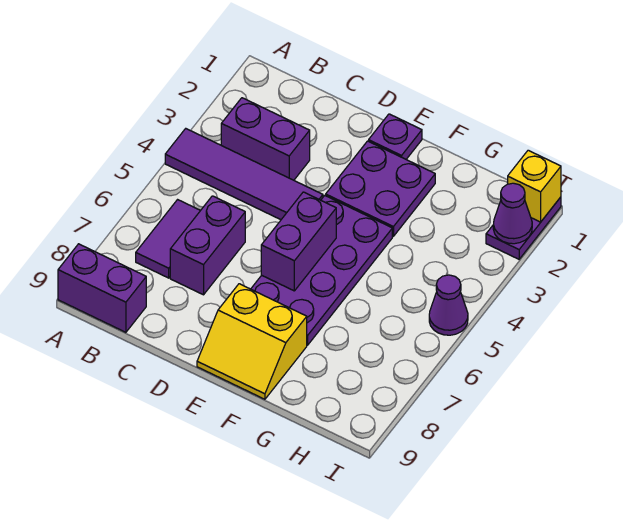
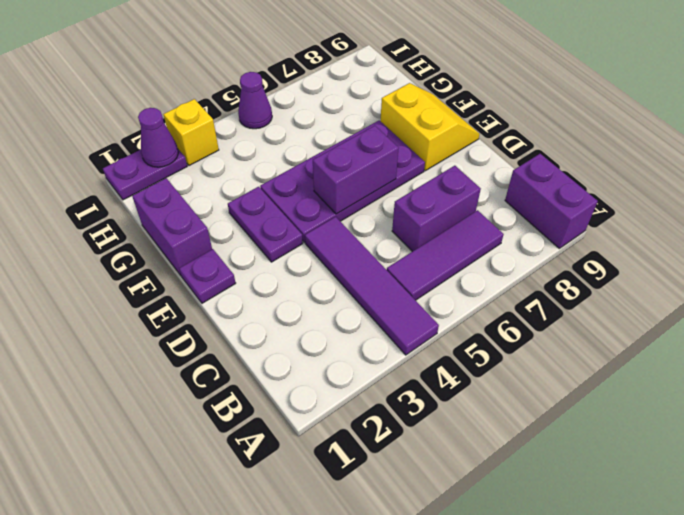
purple 1x2 brick [221,98,310,180] -> purple 1x2 brick moved to [132,178,212,275]
purple 1x2 tile [136,200,201,278] -> purple 1x3 tile [387,210,504,300]
purple 2x2 plate [326,141,435,236] -> purple 1x2 plate [228,187,303,262]
yellow 1x1 brick [508,150,561,222] -> yellow 1x1 brick moved to [164,99,219,166]

